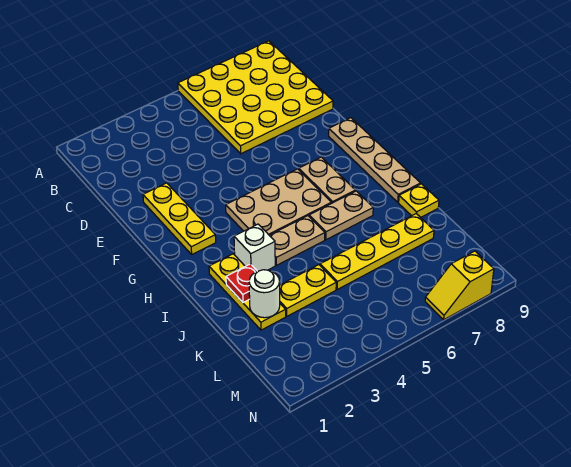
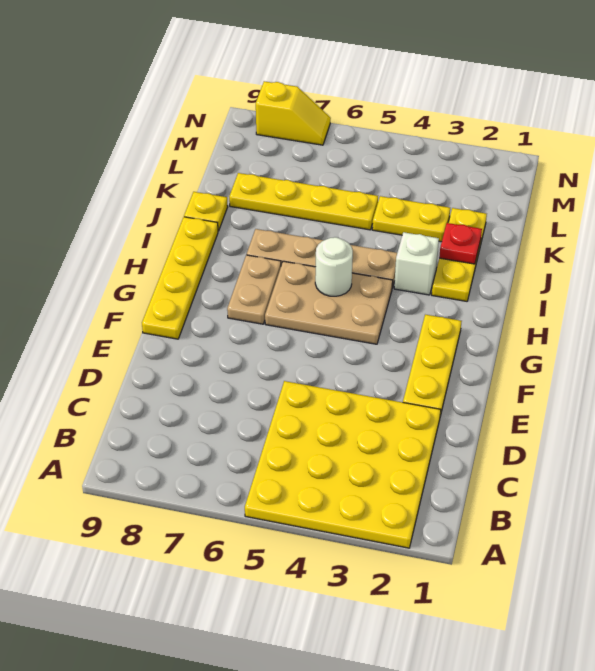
yellow 4x4 plate [178,41,333,154] -> yellow 4x4 plate moved to [245,381,441,548]
tan 1x4 plate [329,118,421,202] -> yellow 1x4 plate [142,217,218,339]
white 1x1 round brick [249,270,280,318] -> white 1x1 round brick moved to [315,237,353,296]

